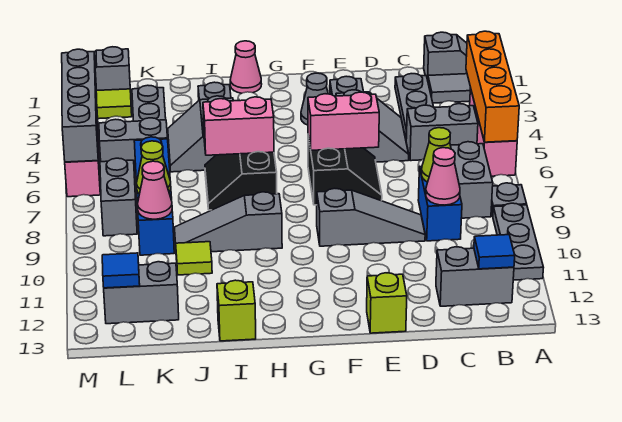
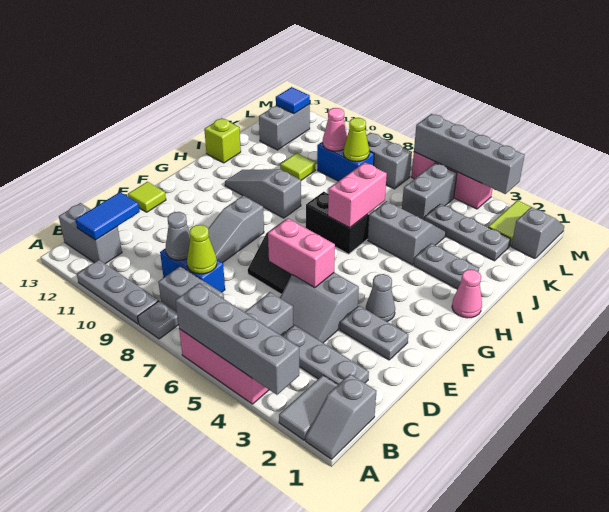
orange 1x4 brick [466,31,519,142] -> grey 1x4 brick [176,283,299,395]
grey 1x2 brick [436,247,514,306] -> grey 1x2 brick turned to [59,203,122,264]
blue 1x1 tile [474,235,515,269] -> blue 1x2 tile [75,192,140,240]
pink 1x1 cone [426,148,460,205] -> grey 1x1 cone [166,212,190,260]
pink 1x2 brick [308,92,379,150] -> pink 1x2 brick turned to [268,218,335,288]
lime 1x1 brick [367,273,407,333] -> lime 1x1 tile [128,182,166,212]
grey 1x3 slope [174,192,282,252] -> grey 1x3 slope turned to [225,169,301,218]
blue 1x4 brick [134,137,174,255] -> blue 1x2 brick [317,142,374,181]

